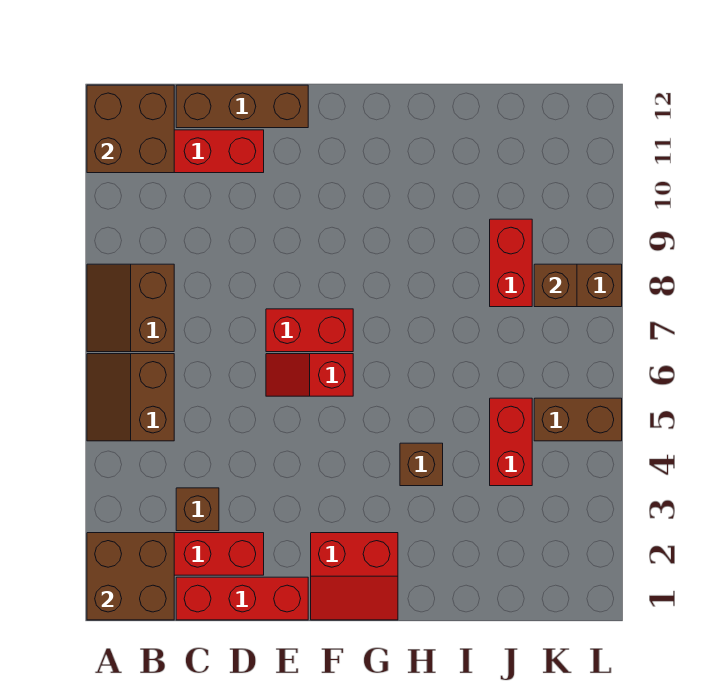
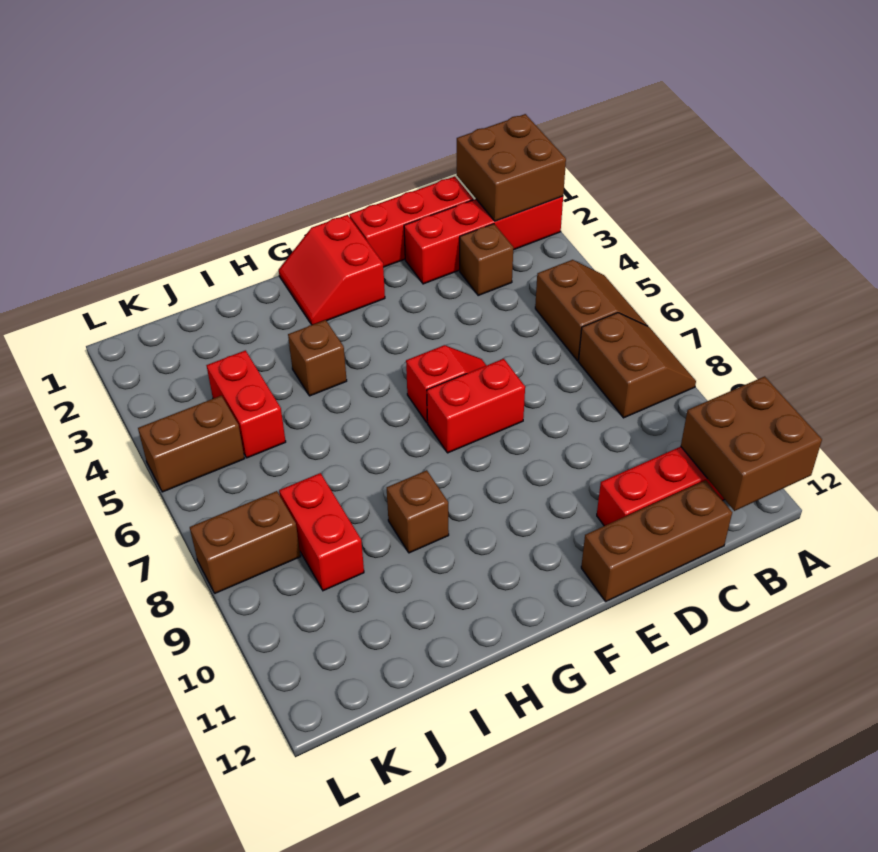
red 2x2 slope [311,533,398,620] -> red 2x2 slope turned to [279,215,385,325]
brown 1x1 brick [534,264,577,307] -> brown 1x1 brick moved to [387,470,449,553]

